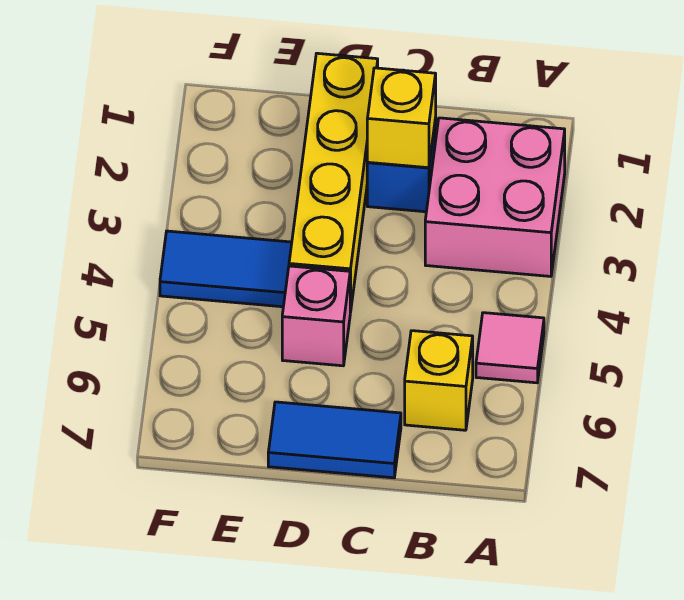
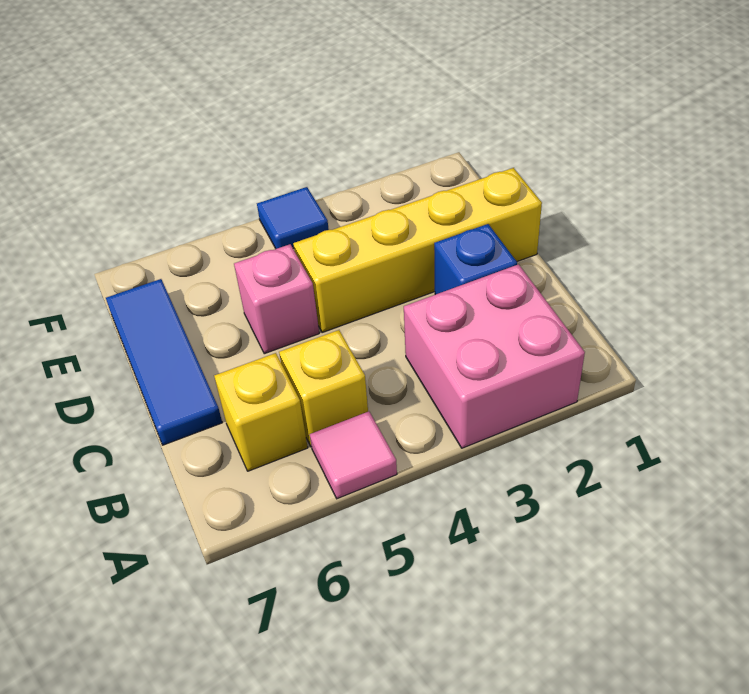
yellow 1x1 brick [367,68,436,168] -> yellow 1x1 brick moved to [279,330,368,447]
blue 1x2 tile [268,402,401,478] -> blue 1x3 tile [106,279,222,445]
blue 1x2 tile [160,231,292,307] -> blue 1x1 tile [257,187,329,249]

